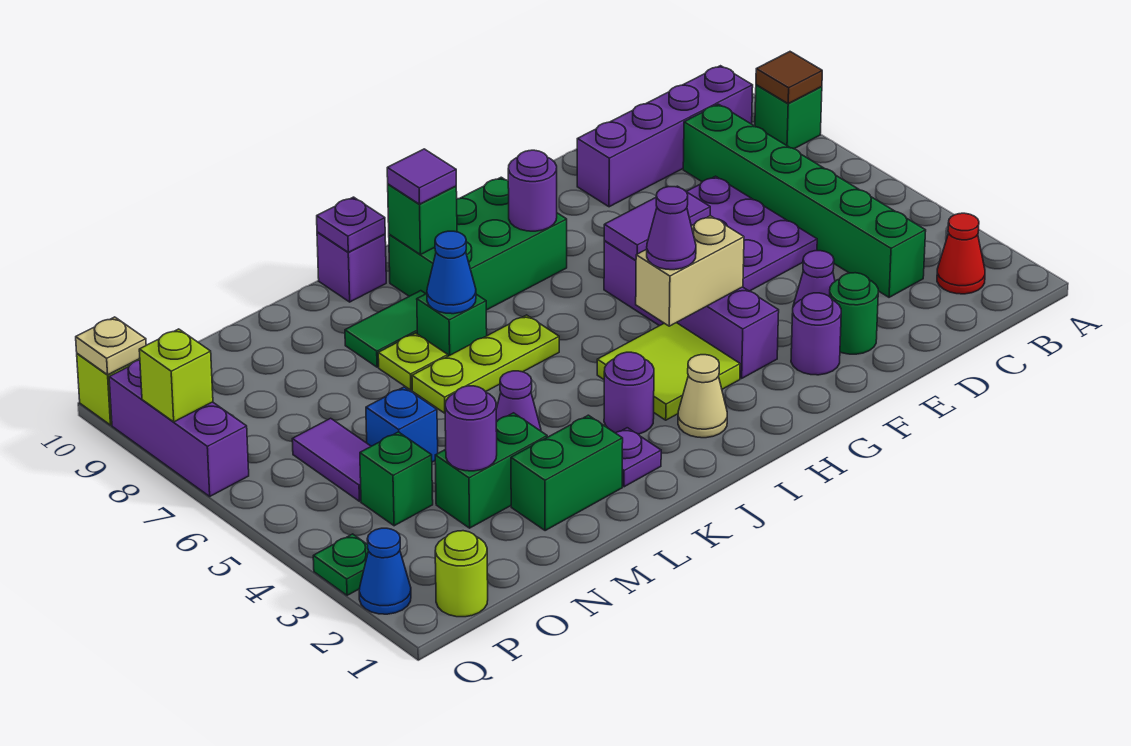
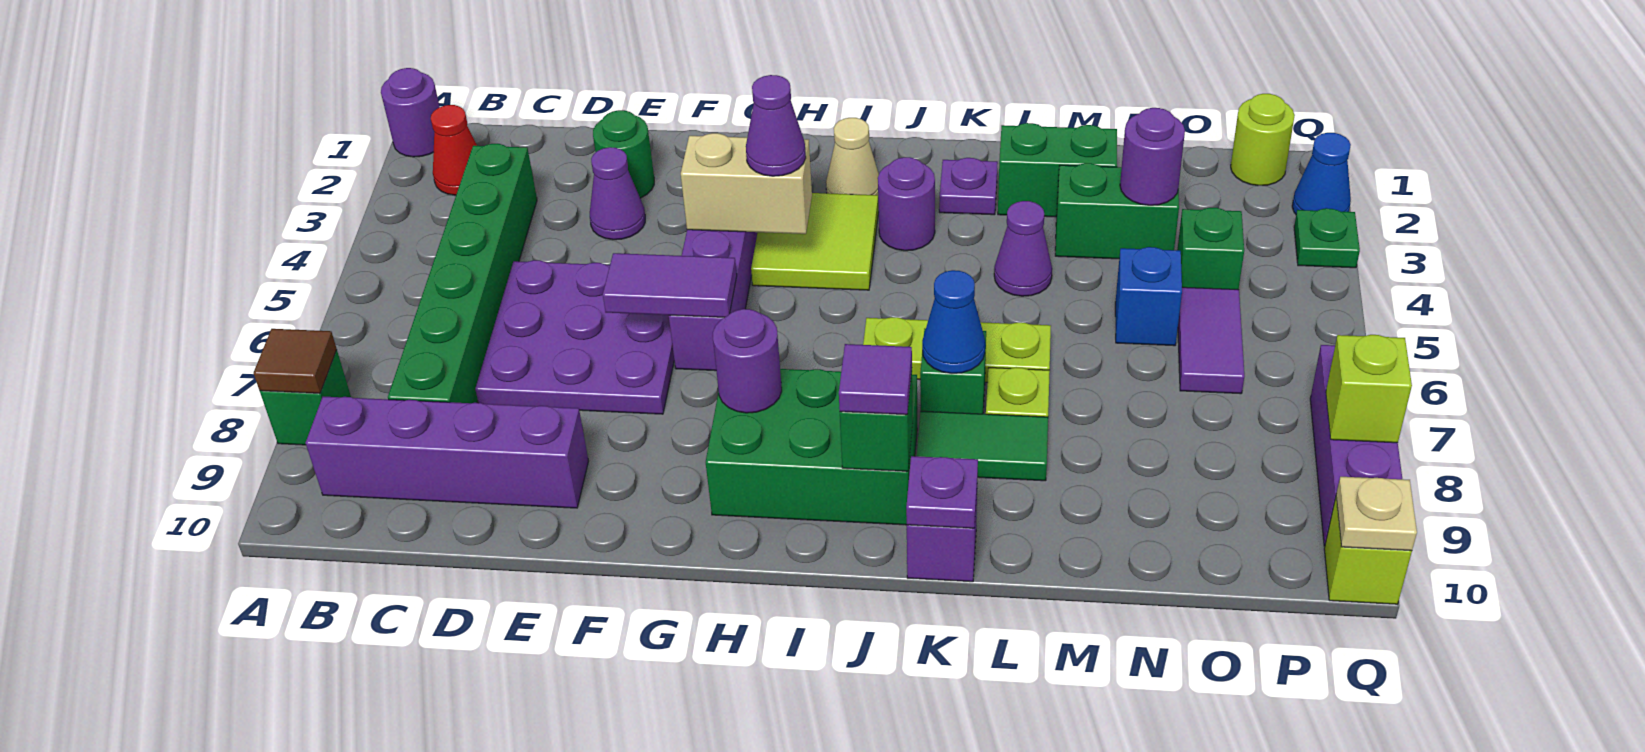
purple 1x1 round brick [791,293,841,375] -> purple 1x1 round brick moved to [381,68,440,157]

